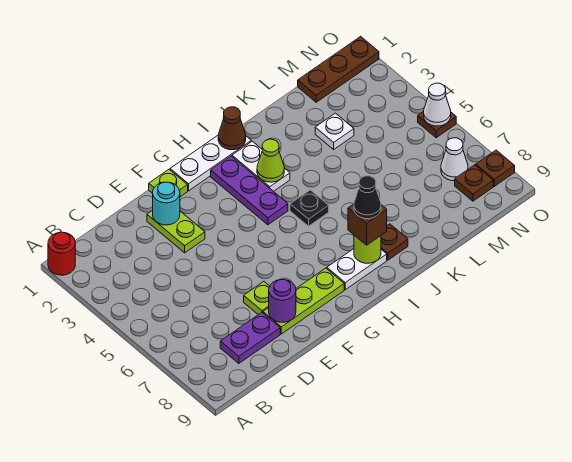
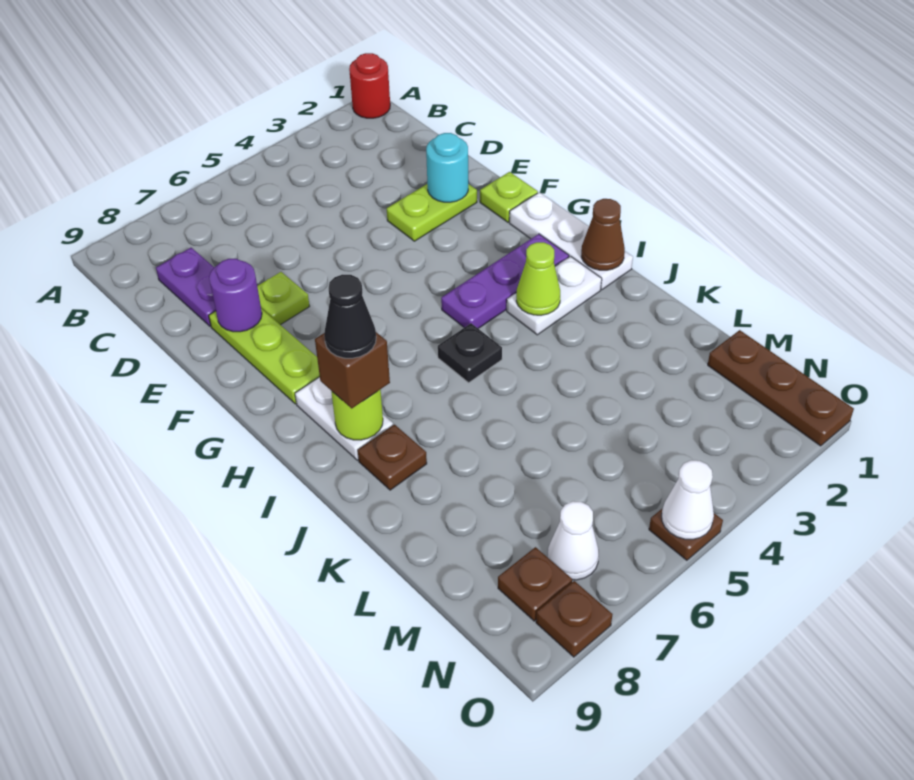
white 1x1 plate [315,113,354,149] -> none

